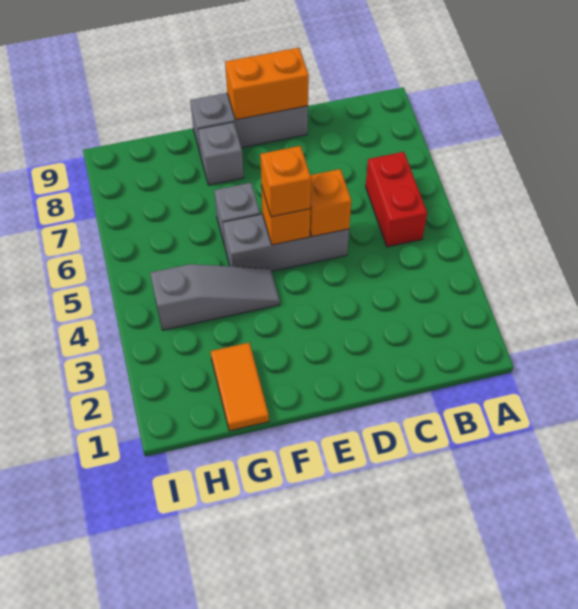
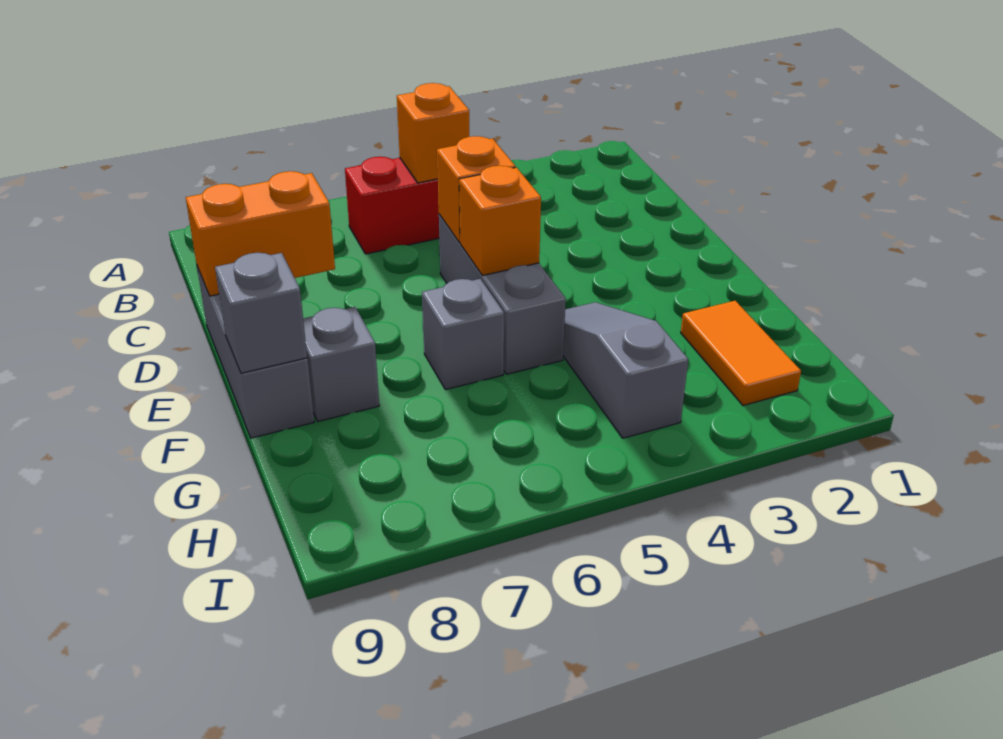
orange 1x2 brick [225,48,309,120] -> orange 1x2 brick turned to [186,171,335,296]
orange 1x1 brick [260,146,311,217] -> orange 1x1 brick moved to [397,83,469,183]
none -> grey 1x1 brick [215,253,307,373]
orange 1x2 tile [211,343,269,431] -> orange 1x2 tile turned to [681,301,801,405]

